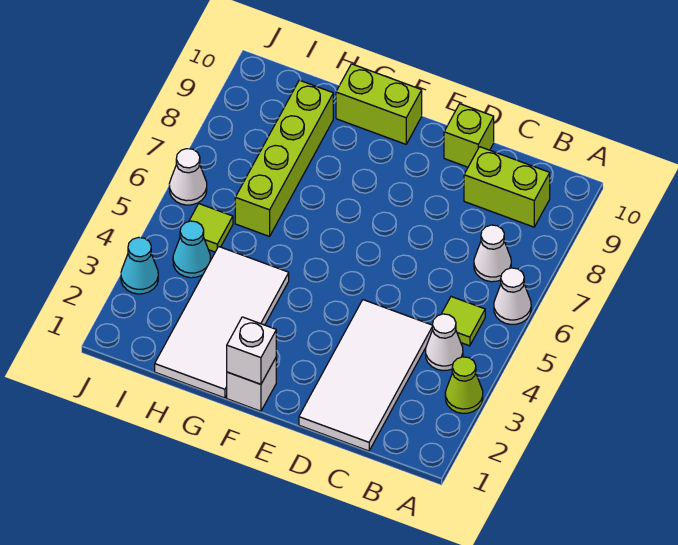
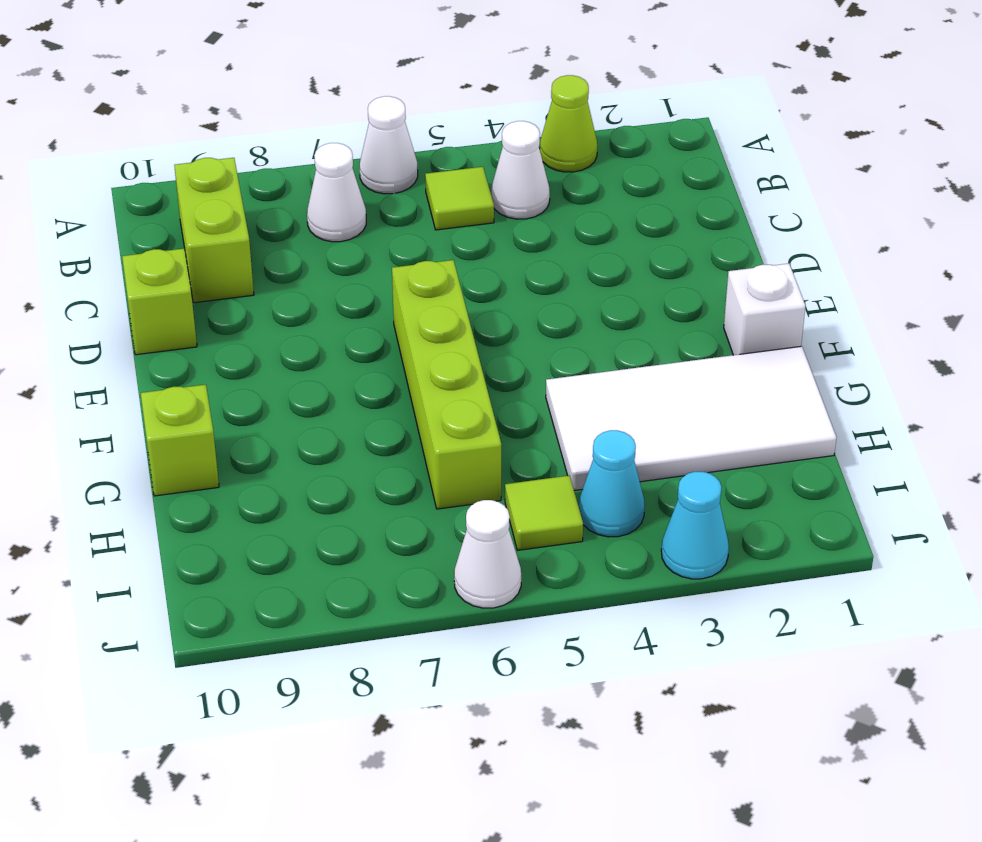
white 2x4 tile [299,300,432,451] -> none
white 1x1 brick [227,317,276,384] -> none
lime 1x2 brick [336,64,422,144] -> lime 1x1 brick [141,384,219,496]
lime 1x4 brick [235,80,333,236] -> lime 1x4 brick turned to [392,260,501,509]

